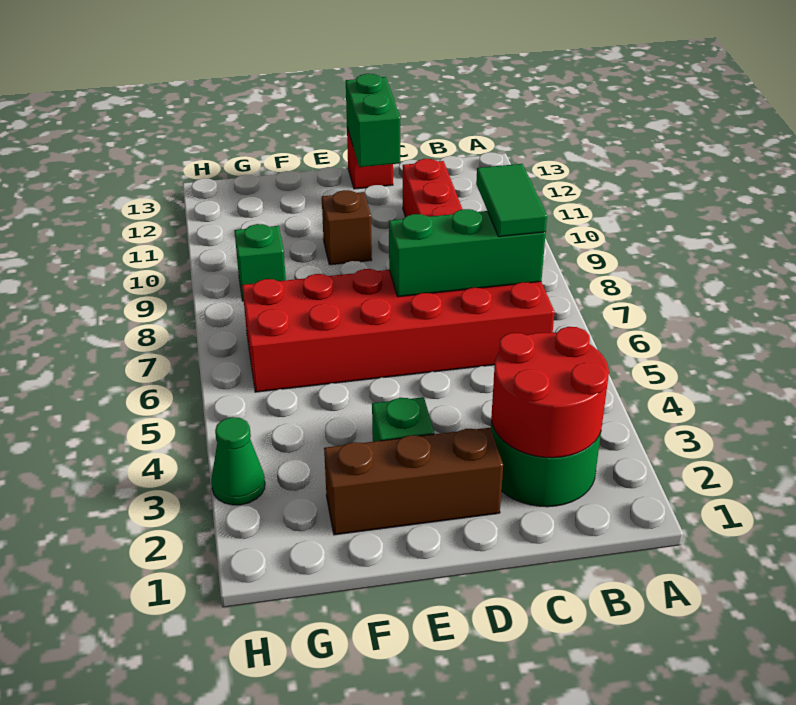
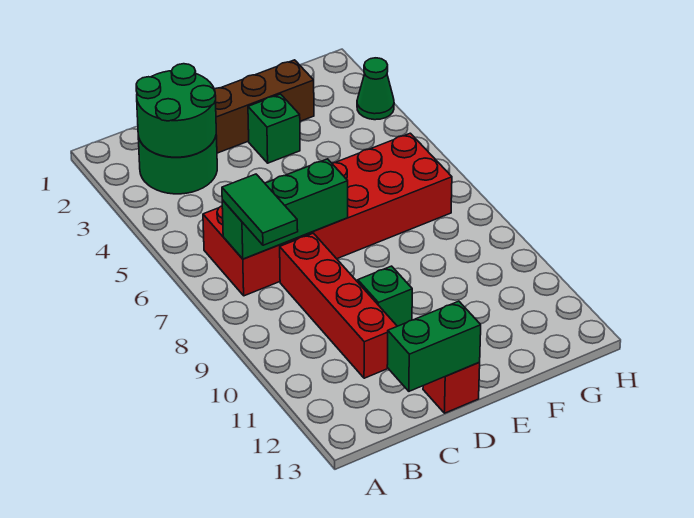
red 2x2 round brick [492,327,609,458] -> green 2x2 round brick [136,64,216,157]
green 1x2 brick [346,74,400,167] -> green 1x2 brick turned to [387,301,481,391]
brown 1x1 brick [322,190,372,265] -> none
green 1x1 brick [234,224,286,301] -> green 1x1 brick moved to [358,266,412,326]

